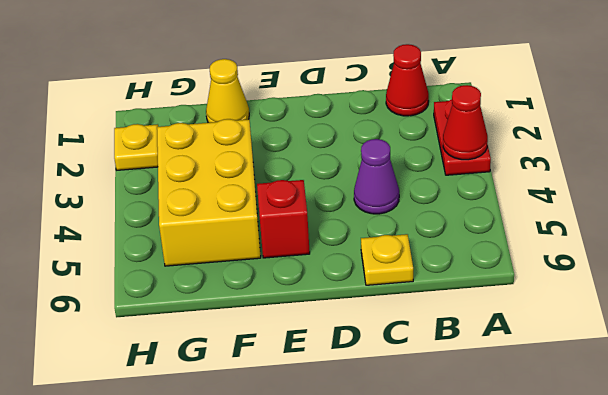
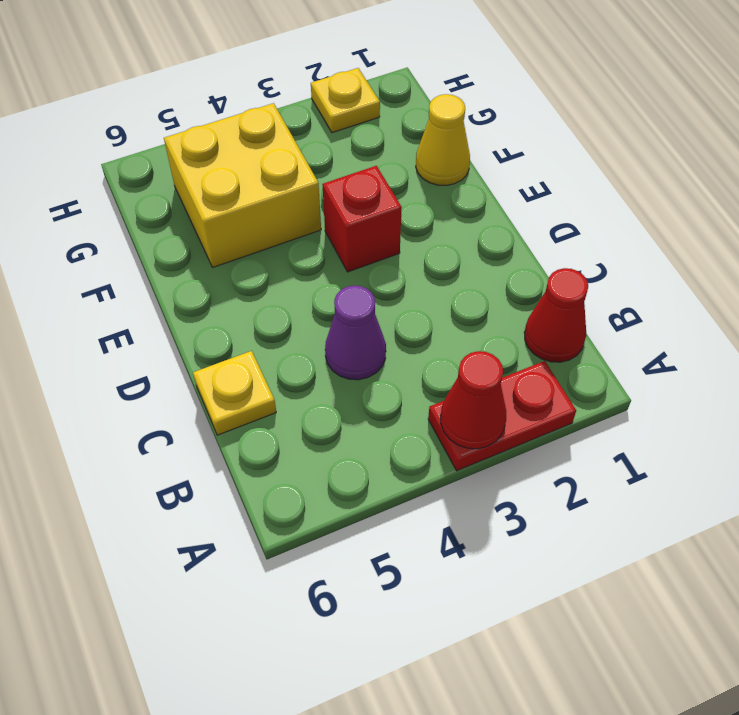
red 1x1 brick [257,180,310,258] -> red 1x1 brick moved to [322,166,402,272]
yellow 2x3 brick [157,119,261,266] -> yellow 2x2 brick [164,103,321,267]

